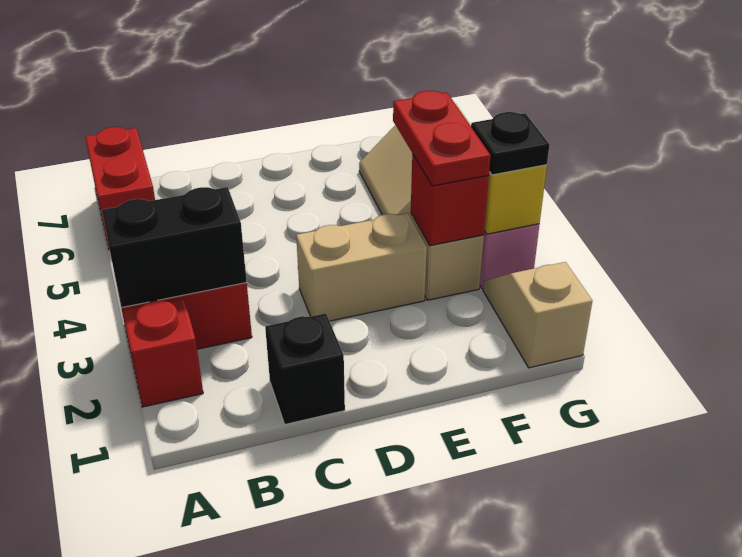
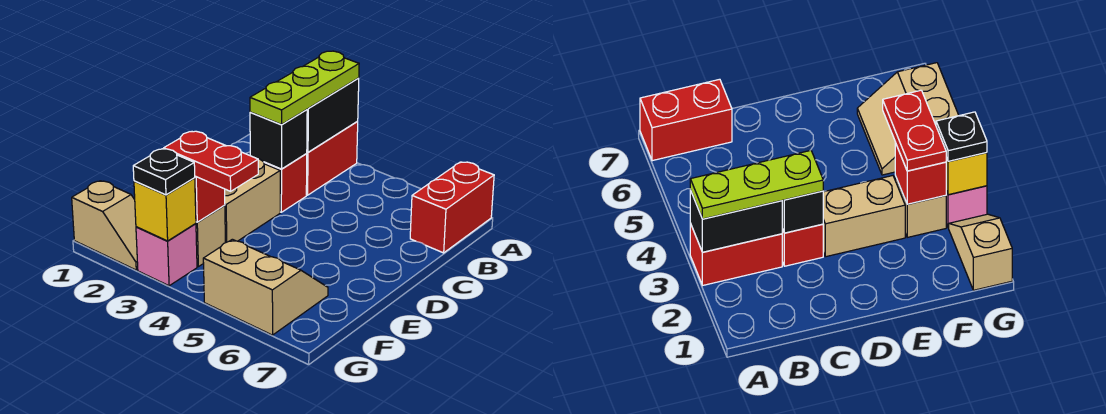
red 1x1 brick [122,298,203,407] -> red 1x1 brick moved to [264,154,307,212]
none -> lime 1x3 plate [250,51,359,125]
red 1x2 brick [85,127,155,249] -> red 1x2 brick turned to [410,162,494,253]
black 1x1 brick [265,313,345,424] -> black 1x1 brick moved to [250,110,307,169]

